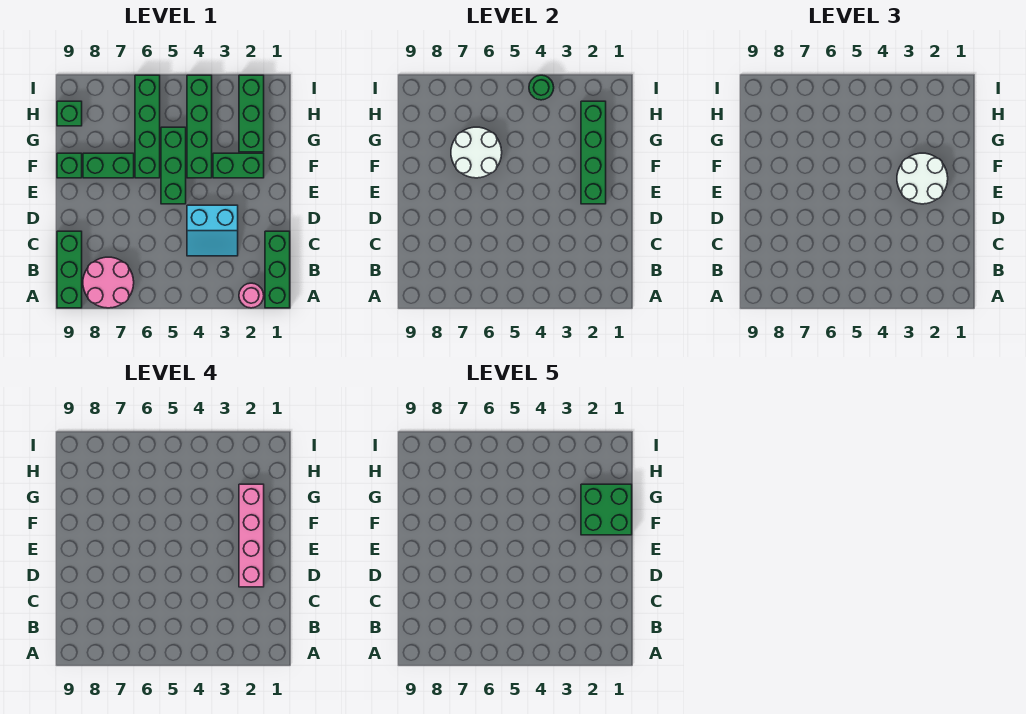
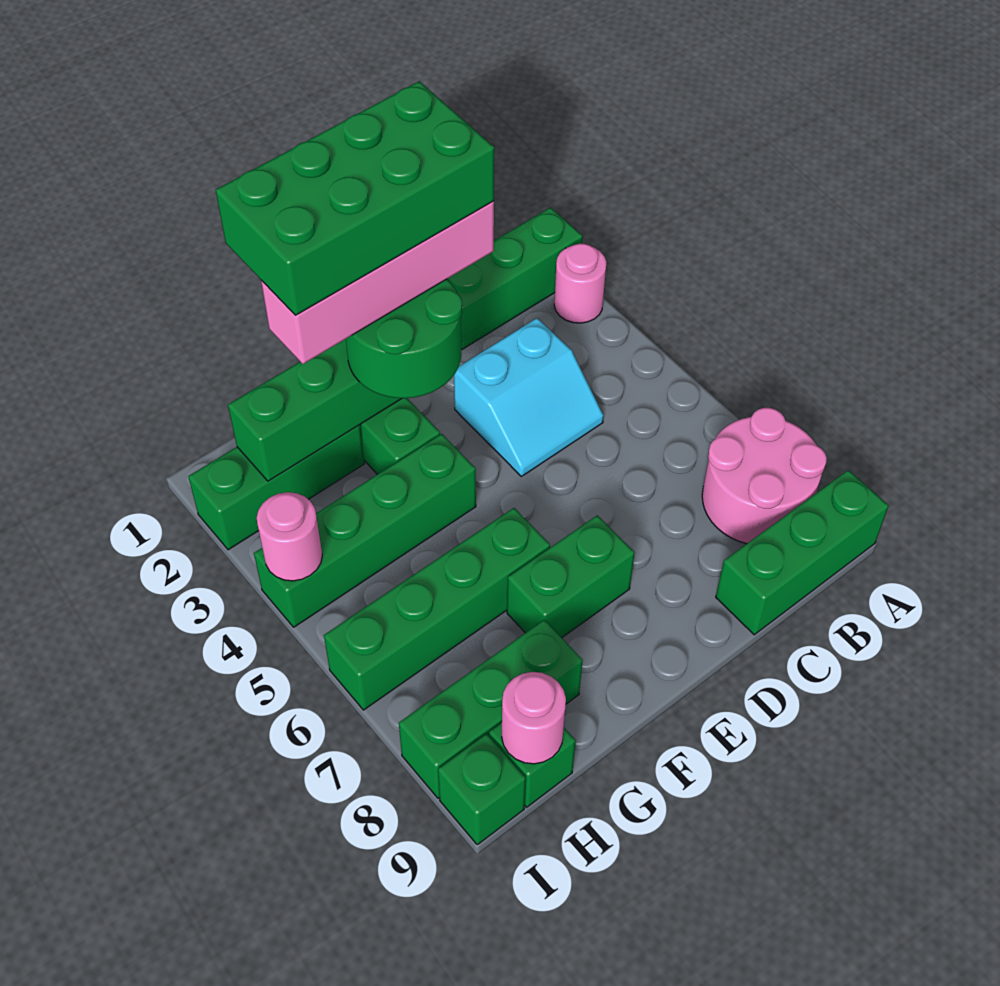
cyan 2x2 slope [187,205,238,256] -> cyan 2x2 slope turned to [454,318,604,476]
white 2x2 round brick [897,153,948,204] -> green 2x2 round brick [346,279,462,398]
green 1x3 brick [161,127,186,204] -> green 1x3 brick moved to [399,620,583,798]
green 2x2 brick [581,484,632,535] -> green 2x4 brick [216,81,494,315]
white 2x2 round brick [451,127,502,178] -> none
green 1x2 brick [83,153,134,178] -> green 1x2 brick turned to [507,515,635,638]
green 1x1 brick [57,153,82,178] -> green 1x1 brick moved to [438,734,526,845]
none -> pink 1x1 round brick [502,672,566,764]
green 1x1 round brick [529,75,554,100] -> pink 1x1 round brick [257,492,322,581]

